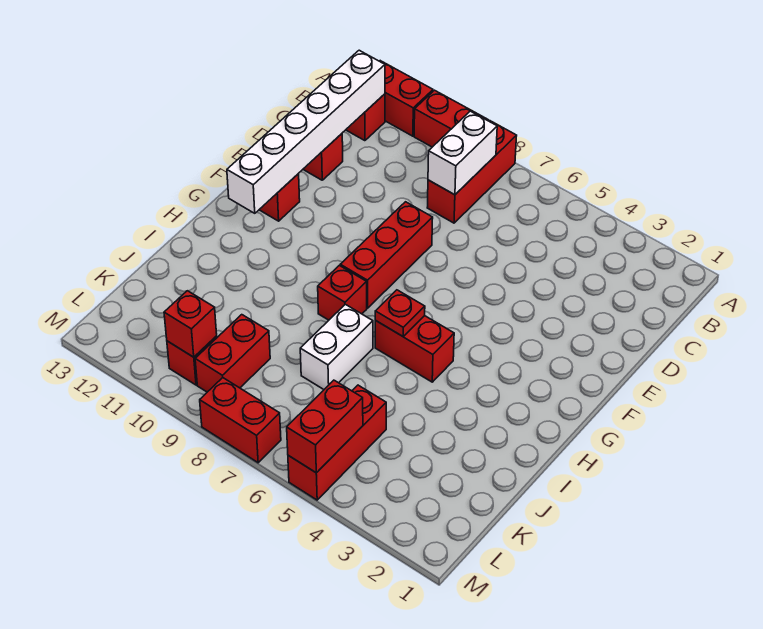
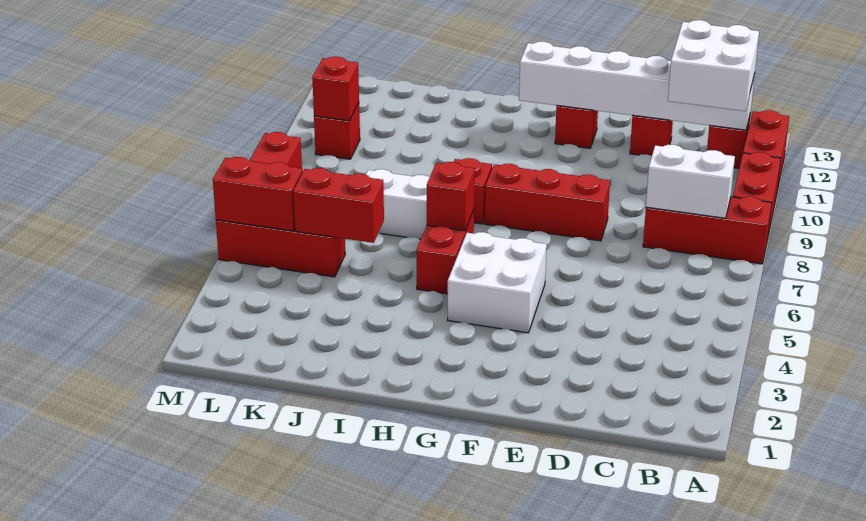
none -> white 2x2 brick [668,20,759,111]
none -> white 2x2 brick [448,232,547,333]
red 1x1 plate [375,290,425,336] -> red 1x1 brick [427,162,475,231]
red 1x2 brick [195,315,270,392] -> red 1x2 brick moved to [293,168,384,243]

